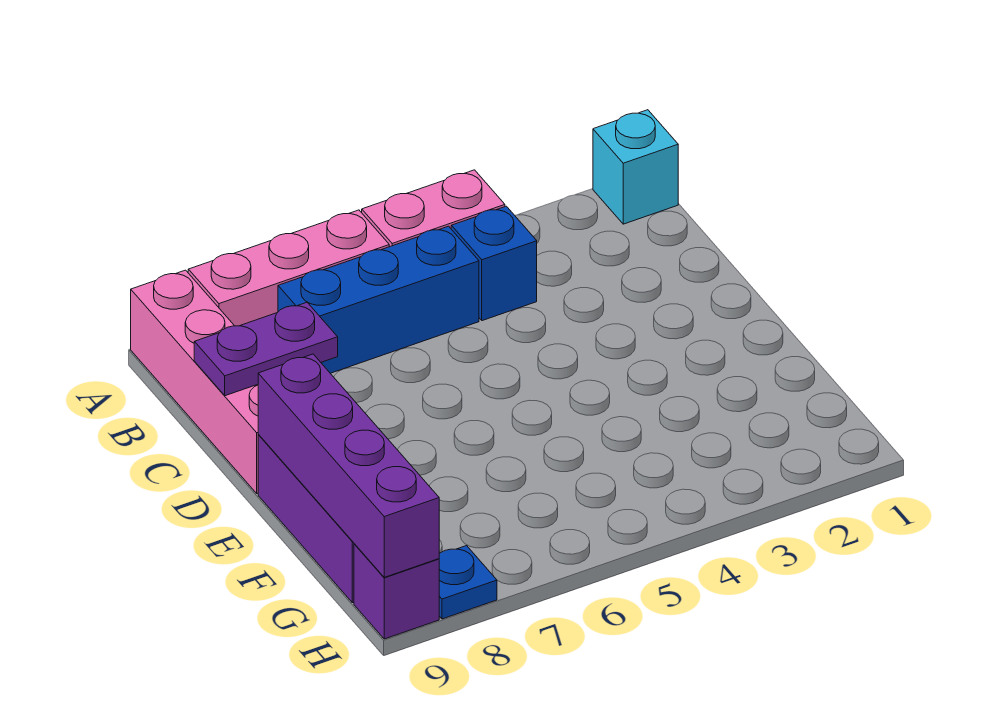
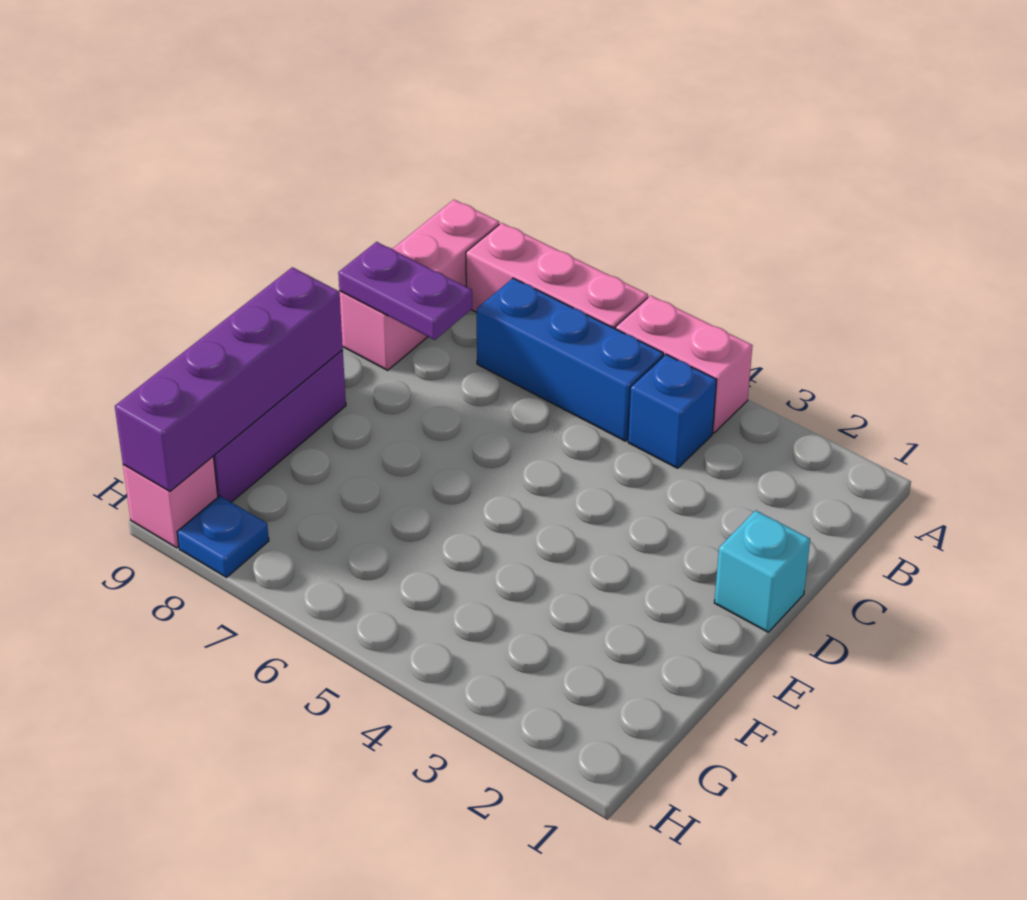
cyan 1x1 brick [593,110,678,224] -> cyan 1x1 brick moved to [714,510,810,632]
pink 1x4 brick [131,270,258,493] -> pink 1x3 brick [339,200,499,370]
purple 1x1 brick [354,544,439,639] -> pink 1x1 brick [123,457,218,548]

